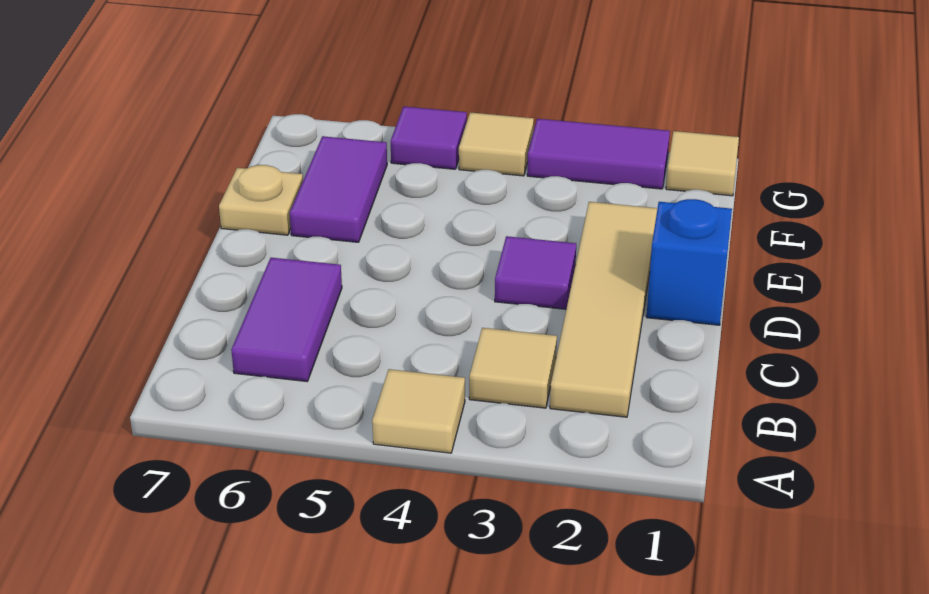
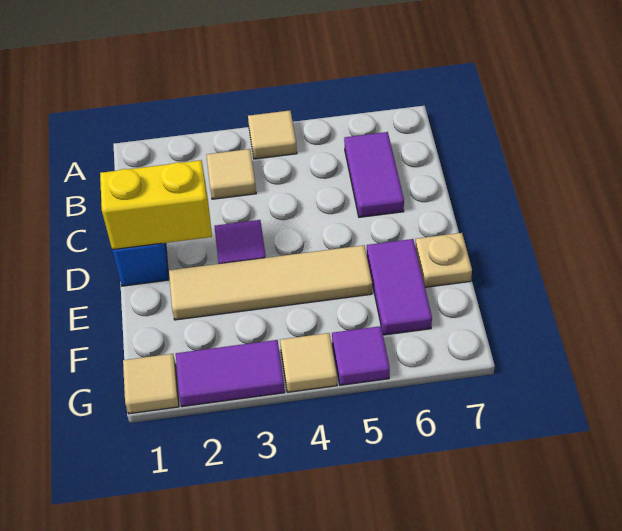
tan 1x4 tile [550,202,657,417] -> tan 1x4 tile turned to [169,245,372,320]
none -> yellow 1x2 brick [100,160,212,250]

